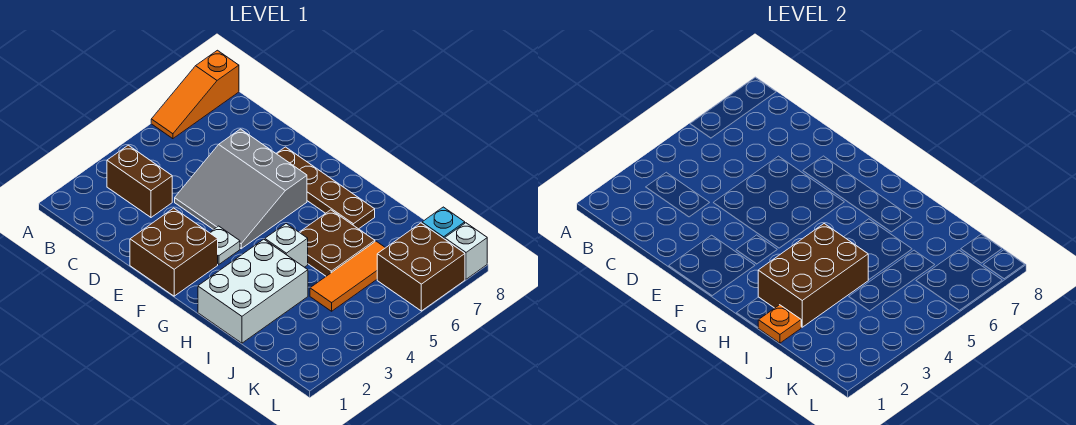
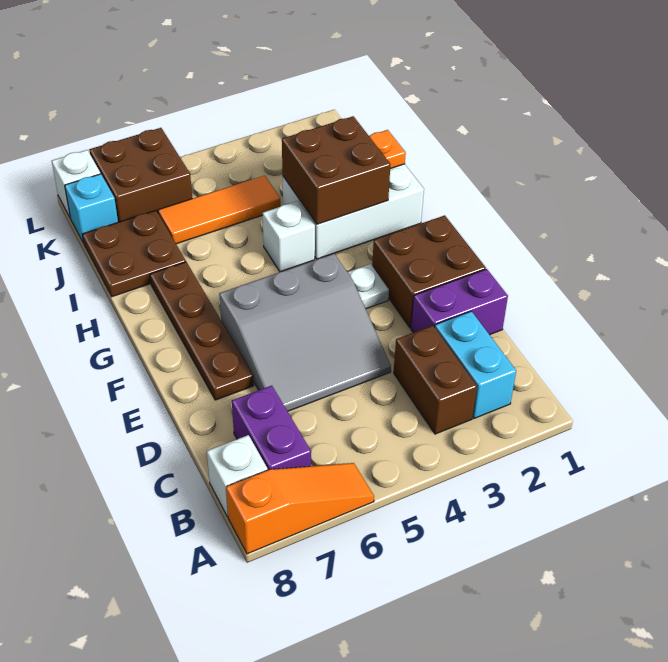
none -> cyan 1x2 brick [435,311,516,418]
none -> purple 1x2 brick [232,386,311,470]
none -> white 1x1 brick [207,435,268,517]
none -> purple 1x2 brick [411,269,508,335]
grey 3x3 slope [175,129,307,249] -> grey 3x3 slope turned to [219,254,391,411]
brown 2x3 brick [758,224,868,327] -> brown 2x2 brick [282,116,390,224]
brown 2x2 plate [299,210,375,276] -> brown 2x2 plate moved to [82,210,186,297]

